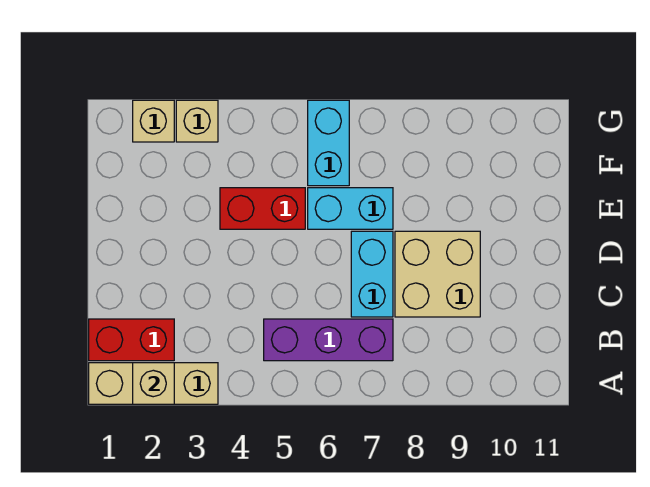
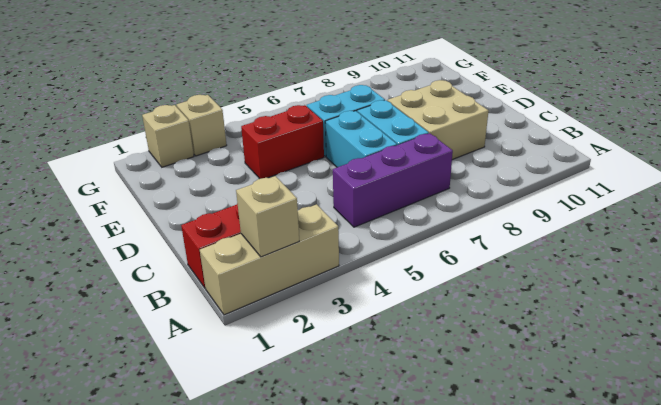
cyan 1x2 brick [308,100,349,186] -> cyan 1x2 brick moved to [325,111,397,167]

